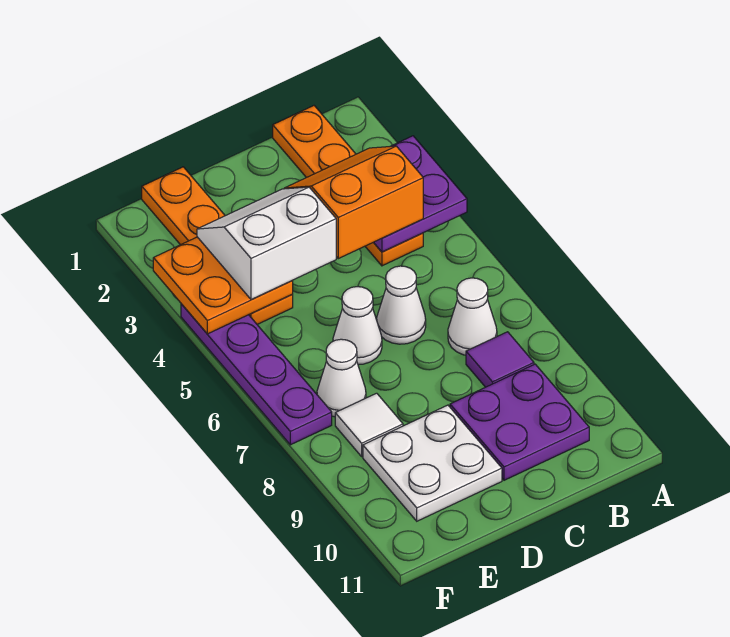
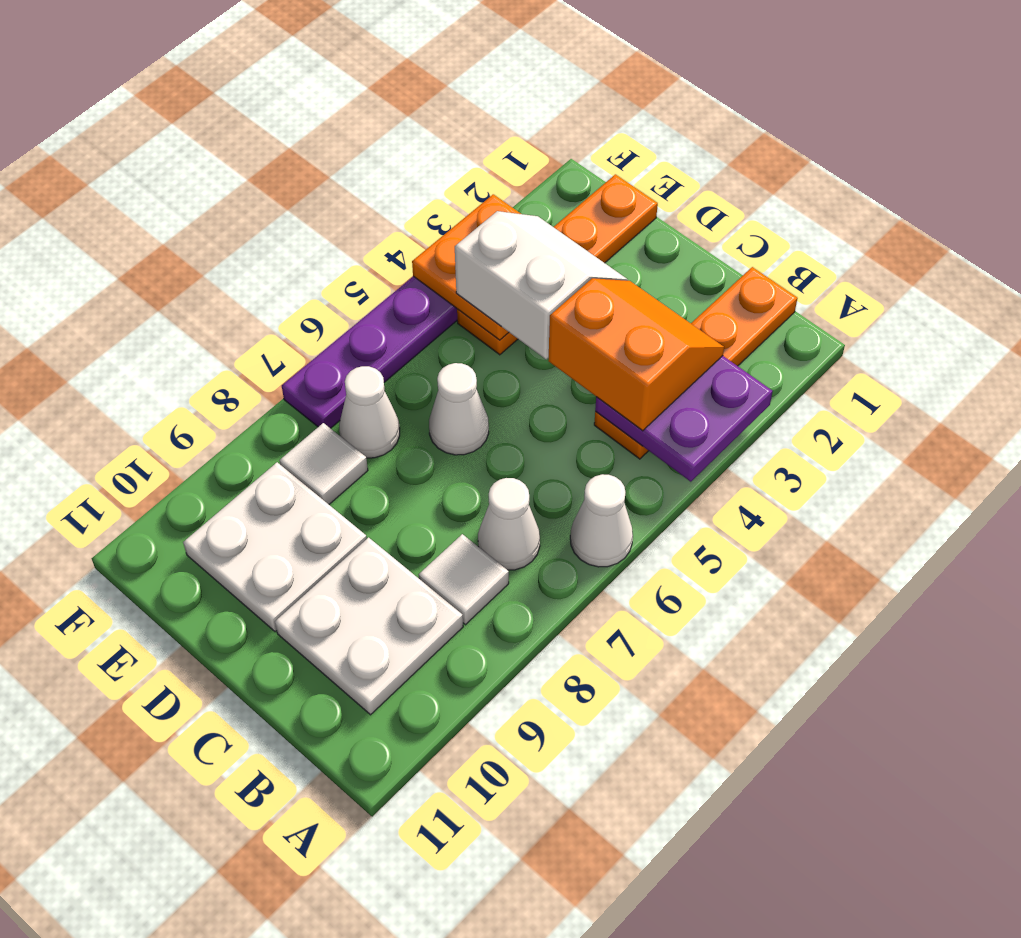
purple 1x1 tile [466,332,534,387] -> white 1x1 tile [419,534,509,625]
purple 2x2 plate [450,364,589,480] -> white 2x2 plate [275,537,463,715]
white 1x1 cone [377,266,426,344] -> white 1x1 cone moved to [570,474,633,567]

